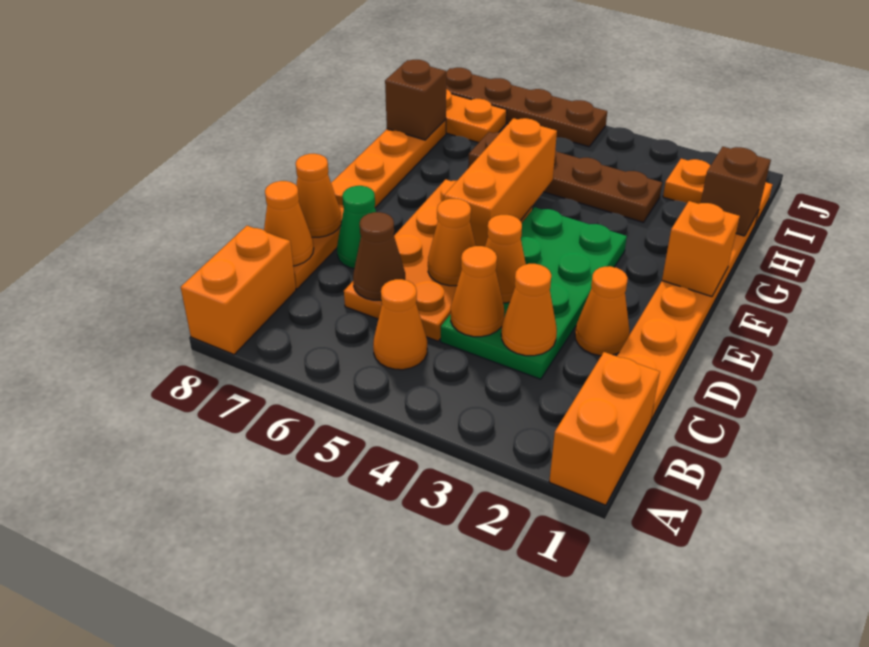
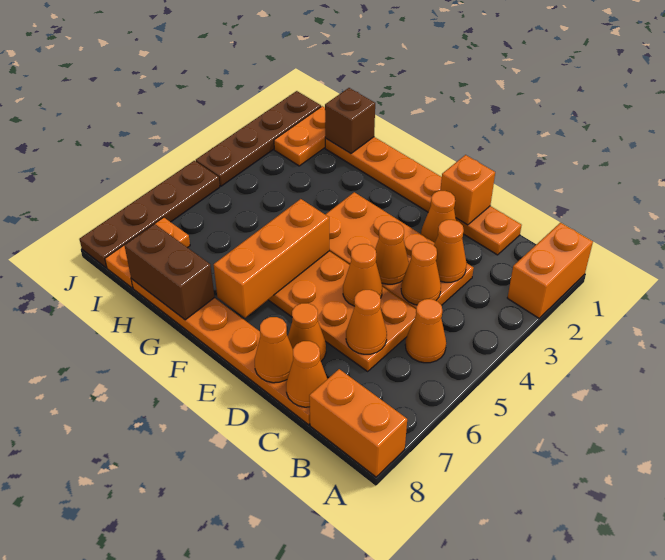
orange 1x2 brick [549,352,660,505] -> orange 1x2 brick turned to [507,223,593,318]
green 2x4 plate [441,207,627,379] -> orange 2x4 plate [325,192,474,309]
brown 1x1 cone [353,212,405,300] -> orange 1x1 cone [346,290,387,354]
green 1x1 cone [337,186,376,268] -> orange 1x1 cone [288,303,326,361]
orange 1x3 brick [444,118,557,247] -> orange 1x3 brick turned to [214,199,329,318]
orange 1x1 brick [662,201,740,297] -> orange 1x1 brick moved to [440,155,495,225]
brown 1x4 plate [468,132,662,223] -> brown 1x4 plate moved to [196,91,321,186]
brown 1x1 brick [385,60,446,140] -> brown 1x2 brick [124,224,215,320]

